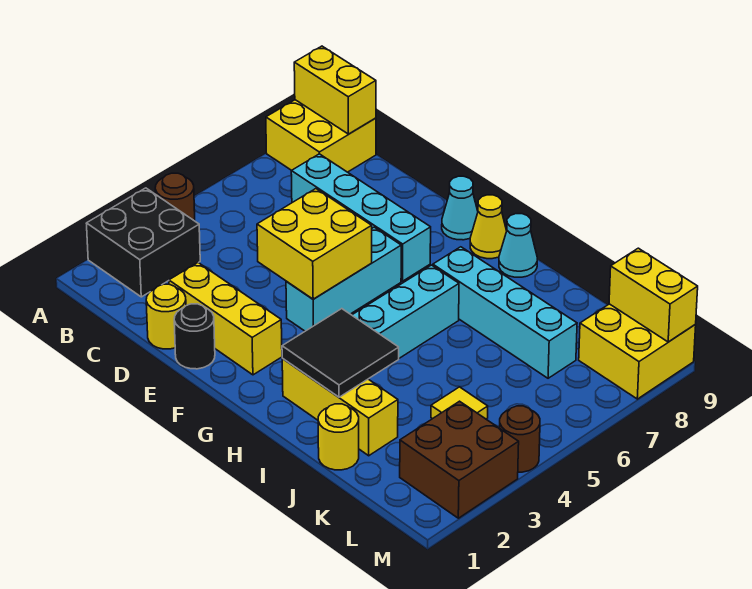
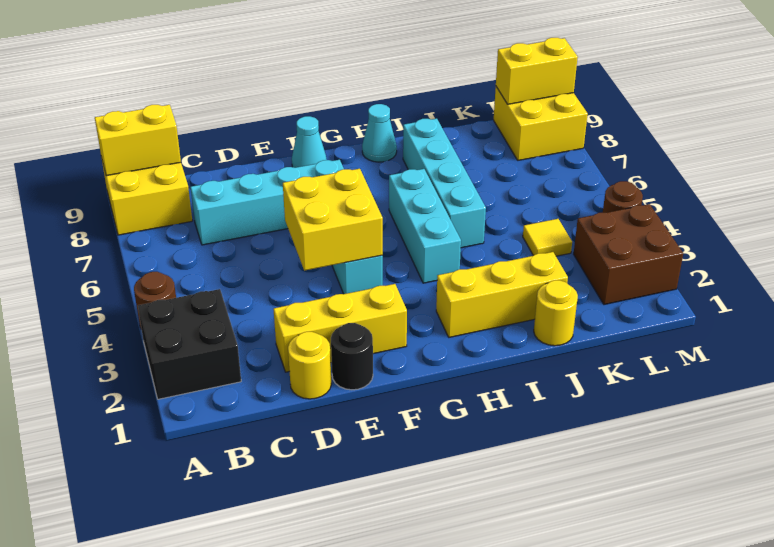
yellow 1x1 cone [470,195,507,259] -> none
black 2x2 tile [282,309,399,397] -> none
cyan 1x4 brick [433,247,577,378] -> cyan 1x4 brick turned to [403,119,486,248]

